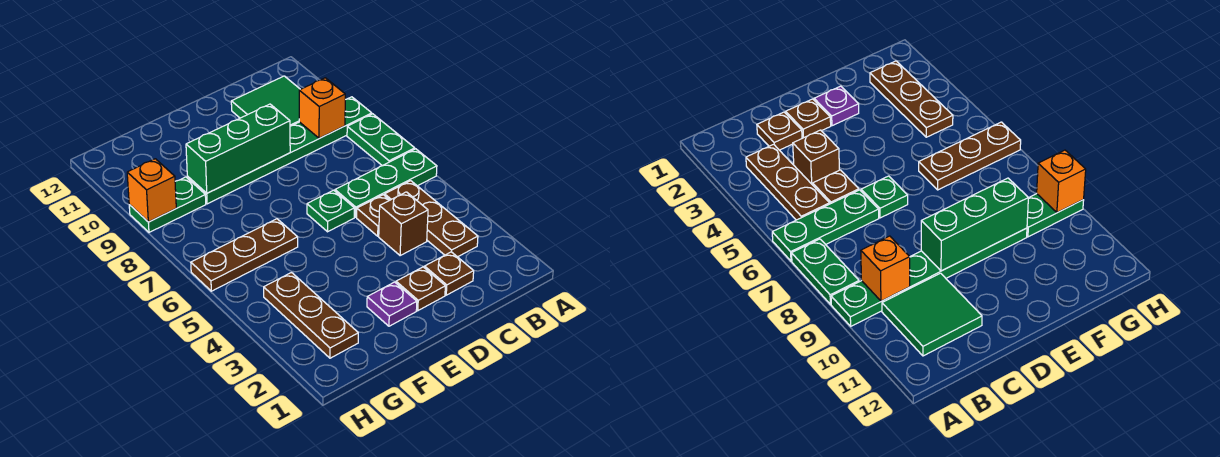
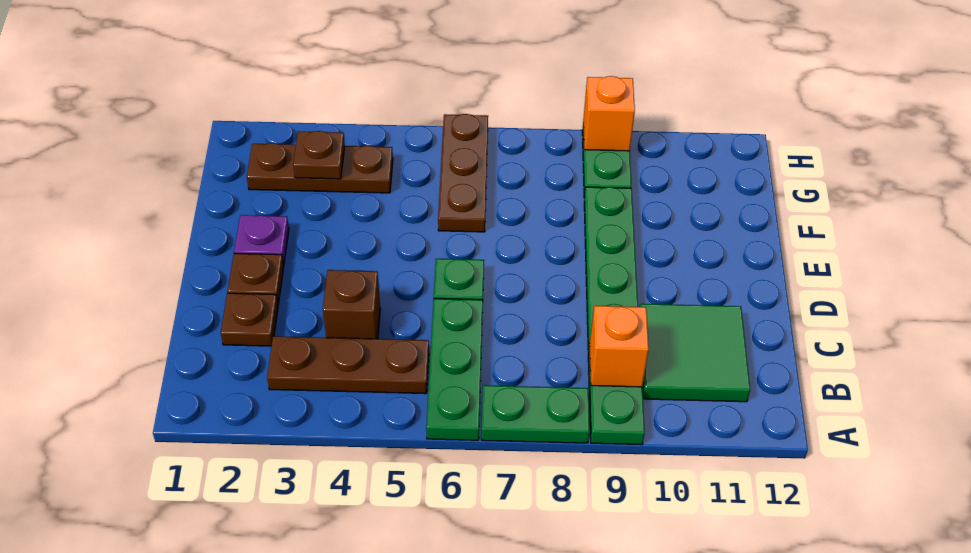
brown 1x1 plate [357,195,390,236] -> brown 1x1 plate moved to [293,131,345,179]
green 1x3 brick [186,104,290,193] -> none

